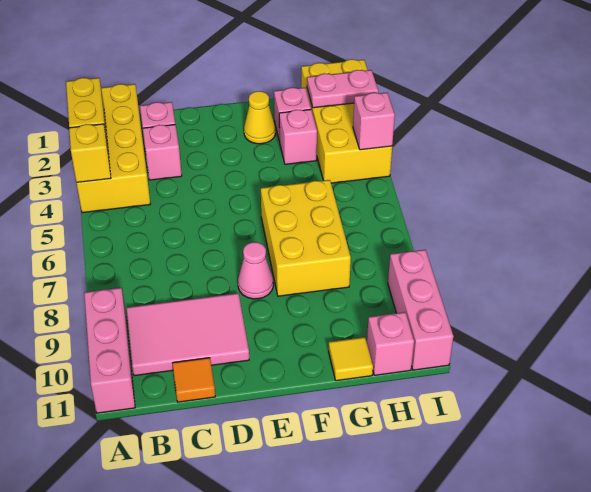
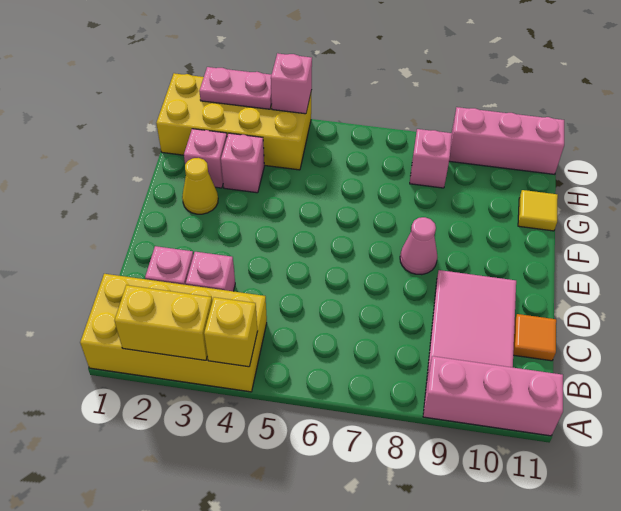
yellow 2x3 brick [261,180,351,296] -> none
pink 1x2 plate [307,70,378,108] -> pink 1x2 plate turned to [199,67,272,109]
pink 1x1 brick [367,312,414,375] -> pink 1x1 brick moved to [410,129,452,188]

